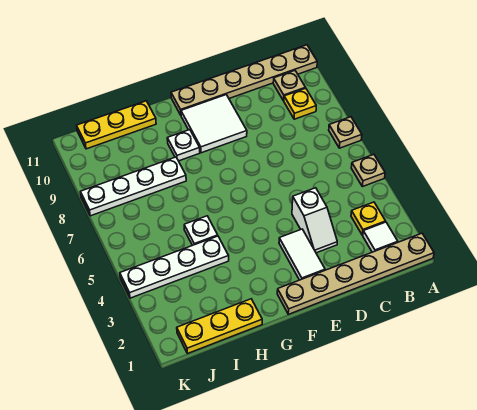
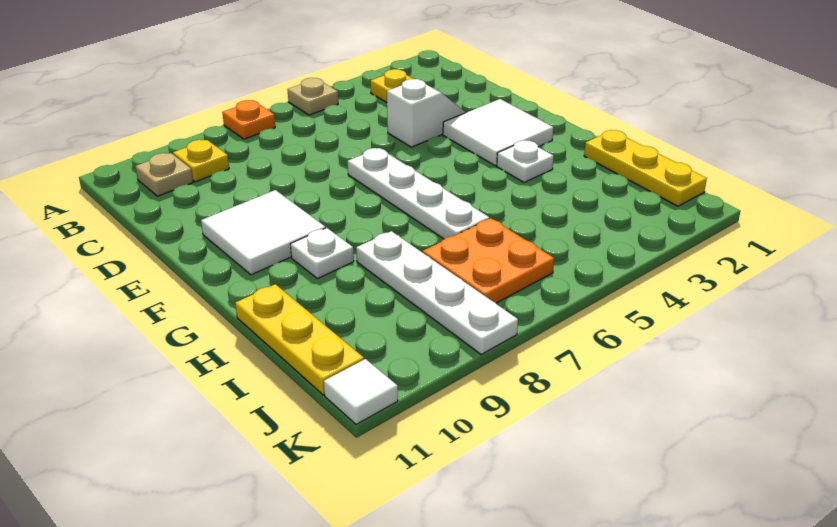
tan 1x6 plate [277,233,434,314] -> none
tan 1x1 plate [329,117,362,148] -> orange 1x1 plate [222,100,275,139]
tan 1x6 plate [171,45,317,115] -> none
white 1x1 tile [363,222,398,252] -> white 1x1 tile moved to [324,359,398,424]
white 1x2 tile [279,229,325,280] -> white 2x2 tile [443,99,553,166]
white 1x4 plate [120,236,229,298] -> white 1x4 plate moved to [347,148,489,239]
white 1x1 plate [184,216,218,245] -> white 1x1 plate moved to [497,140,554,182]
none -> orange 2x2 plate [423,218,554,303]

